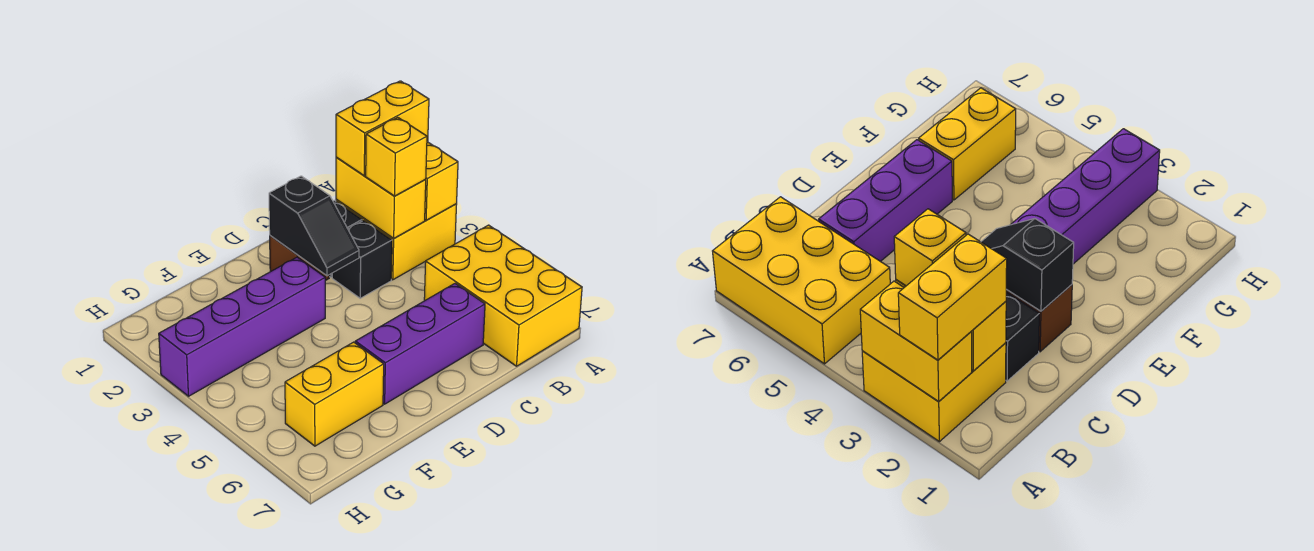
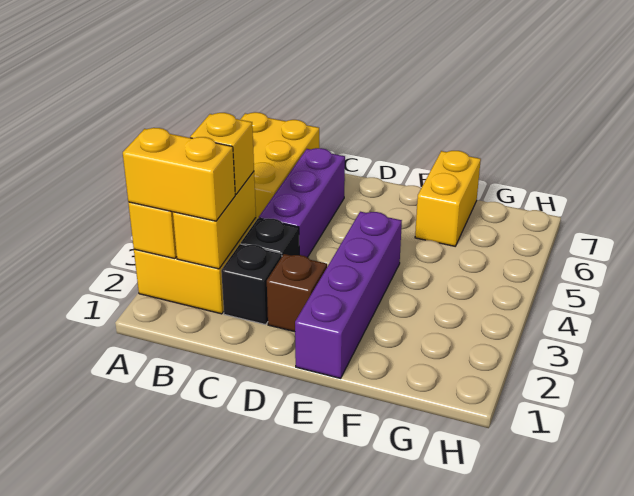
purple 1x3 brick [355,284,485,404] -> purple 1x3 brick turned to [259,148,345,257]
black 1x2 slope [269,176,359,276] -> none
purple 1x4 brick [159,257,325,396] -> purple 1x4 brick turned to [295,212,402,378]
yellow 1x2 brick [285,342,384,446] -> yellow 1x2 brick turned to [415,151,481,246]

